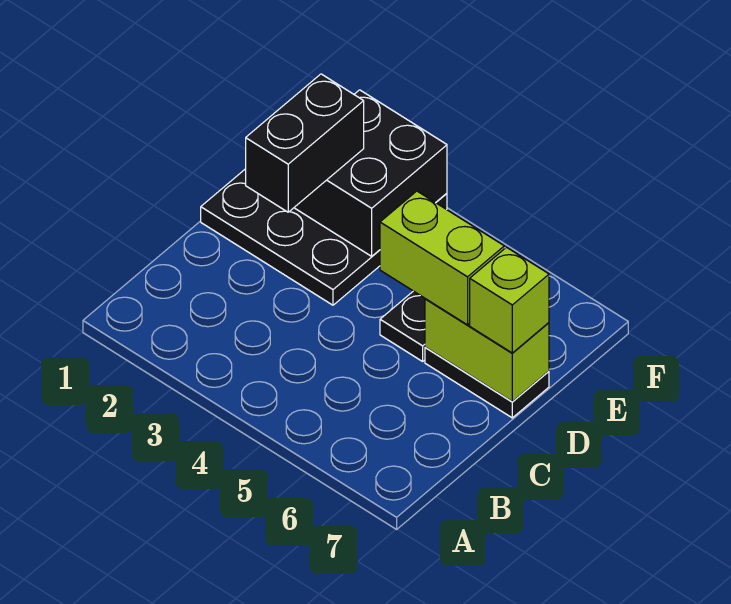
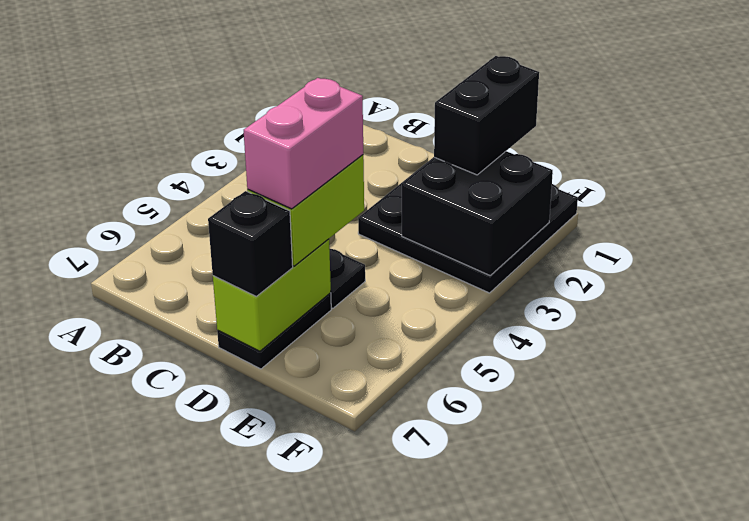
black 1x2 brick [246,74,364,212] -> black 1x2 brick turned to [434,56,539,175]
none -> pink 1x2 brick [244,78,363,209]
lime 1x1 brick [470,247,549,353] -> black 1x1 brick [208,191,293,296]

